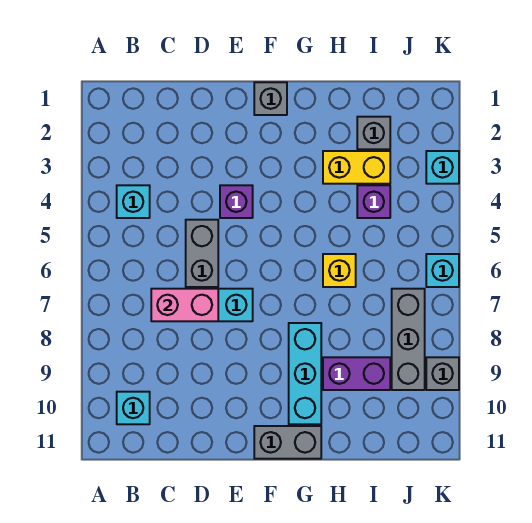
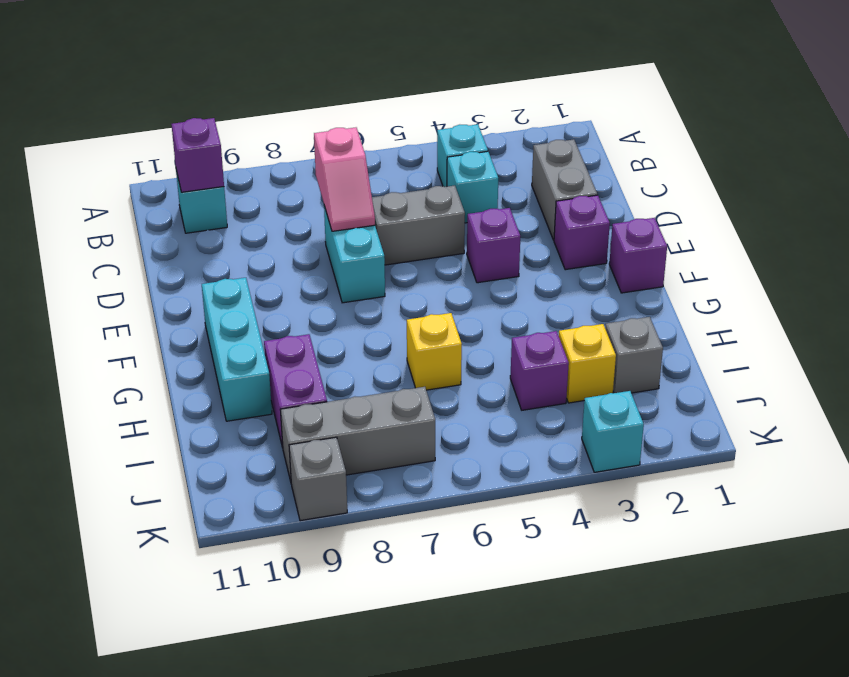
none -> purple 1x1 brick [171,118,224,192]
pink 1x2 brick [151,289,218,321] -> pink 1x2 slope [314,128,375,231]
none -> purple 1x1 brick [554,195,610,270]
grey 1x1 brick [254,82,287,115] -> purple 1x1 brick [609,218,667,293]
grey 1x2 brick [254,426,321,459] -> grey 1x2 brick moved to [532,139,597,240]
cyan 1x3 brick [289,323,321,424] -> cyan 1x3 brick turned to [202,278,272,421]
yellow 1x2 brick [323,151,390,184] -> yellow 1x1 brick [559,324,616,403]
cyan 1x1 brick [426,254,459,287] -> cyan 1x1 brick moved to [447,151,498,223]

